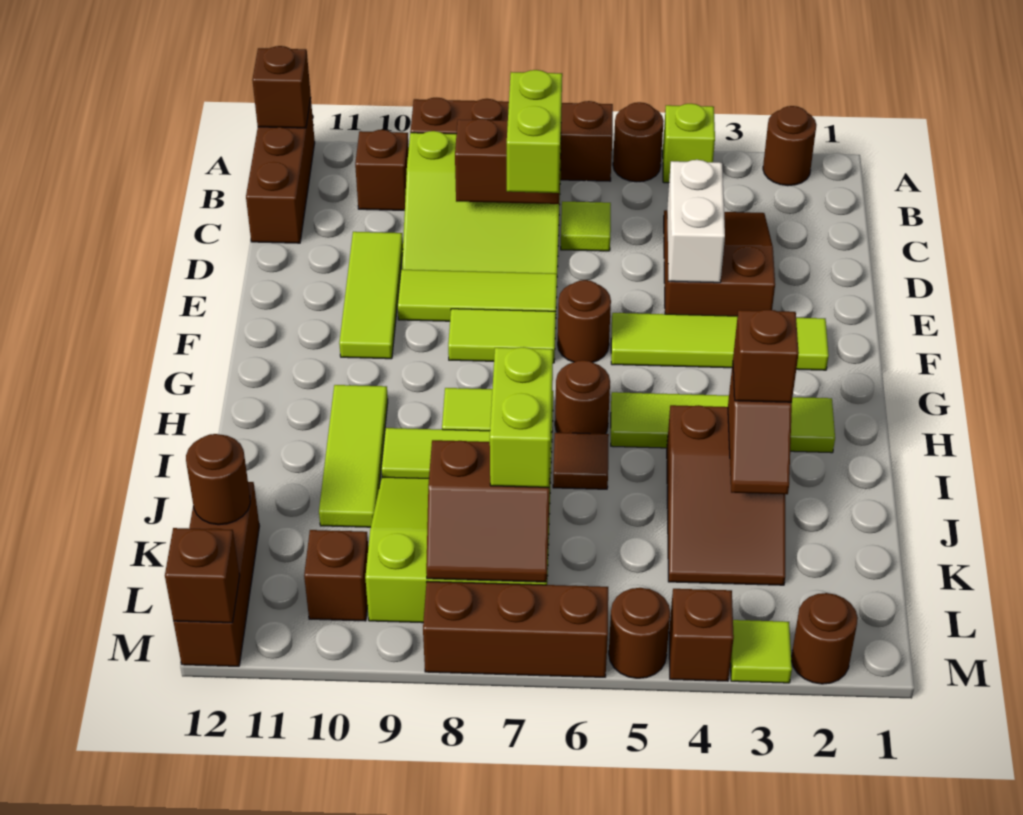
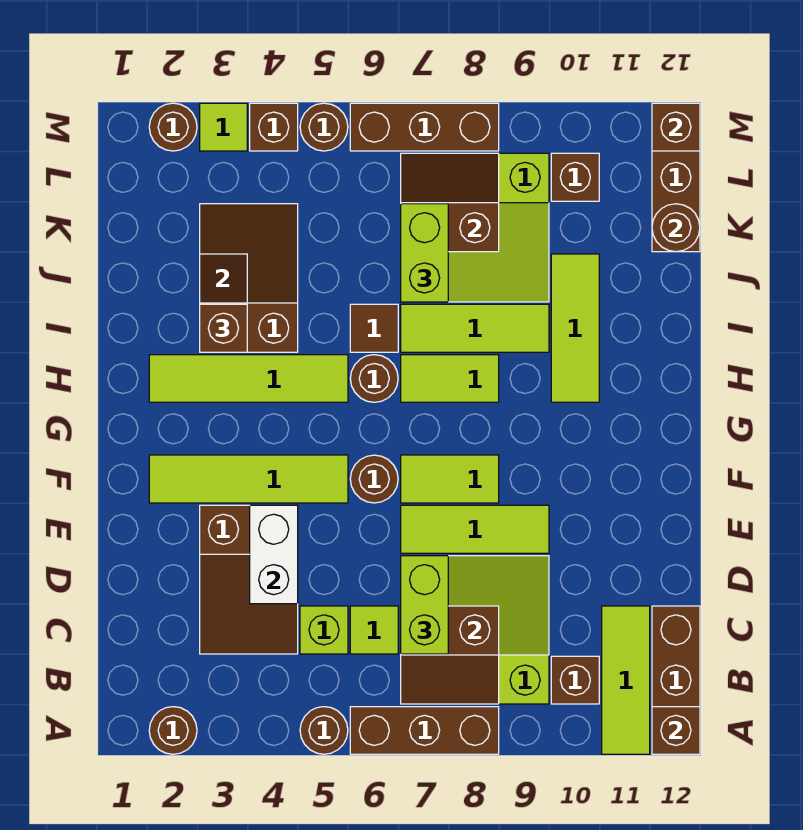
lime 1x1 brick [663,104,715,183] -> lime 1x1 brick moved to [300,606,348,654]
brown 1x4 brick [410,98,613,181] -> brown 1x3 brick [350,707,499,754]
lime 1x3 tile [339,232,403,359] -> lime 1x3 tile moved to [602,606,650,754]

